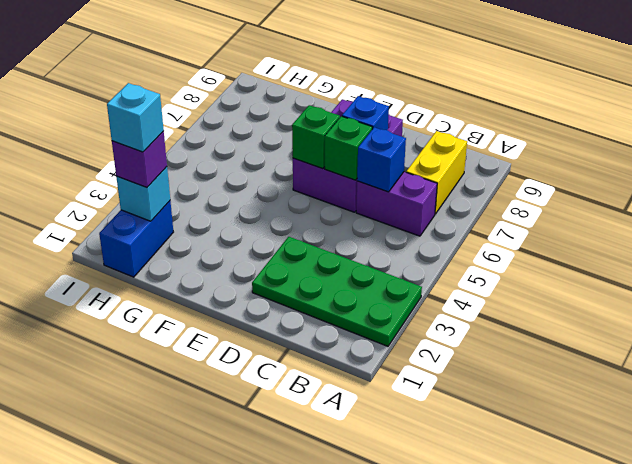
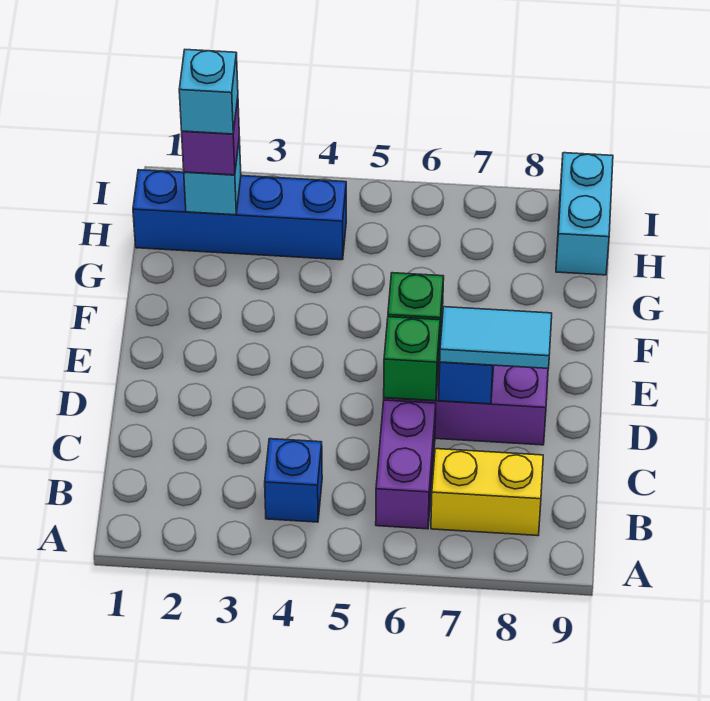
green 2x4 plate [252,237,422,346] -> none
blue 1x1 brick [357,127,406,192] -> blue 1x1 brick moved to [265,439,322,522]
none -> cyan 1x2 tile [440,307,552,368]
blue 1x2 brick [99,201,173,277] -> blue 1x4 brick [133,170,346,260]
none -> cyan 1x2 brick [556,153,613,275]

